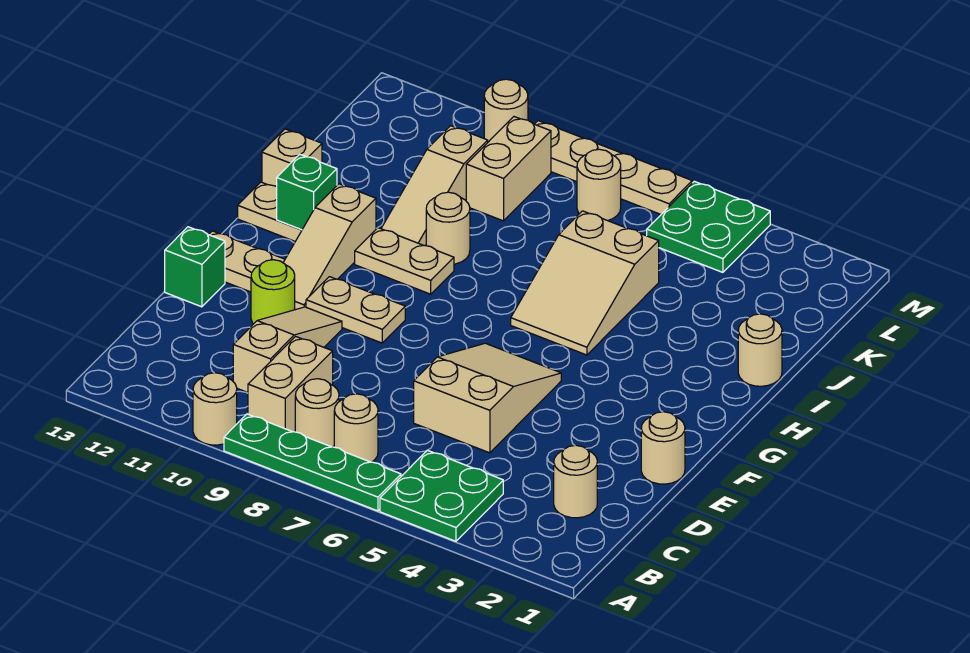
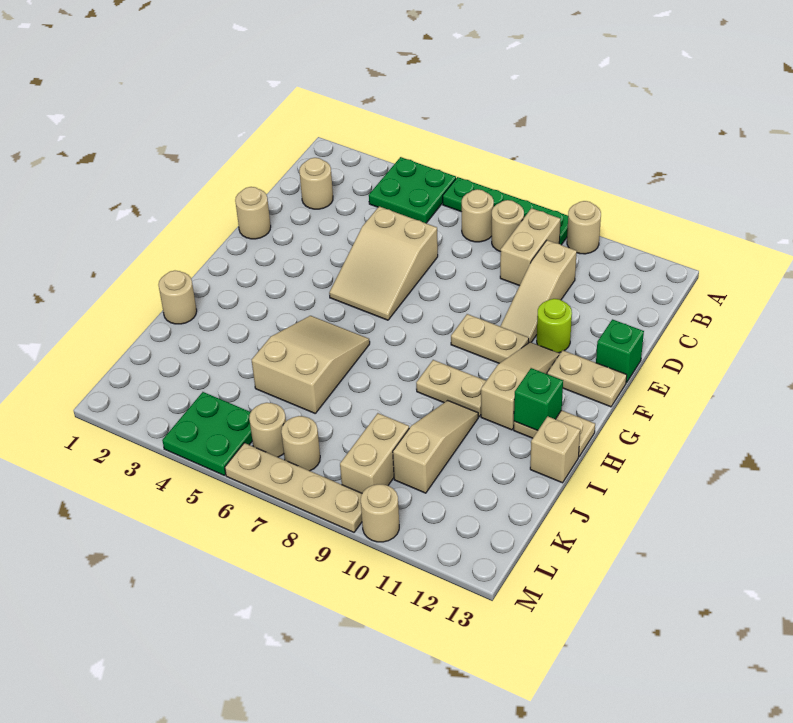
tan 1x1 round brick [426,192,470,264] -> tan 1x1 round brick moved to [249,403,286,457]

